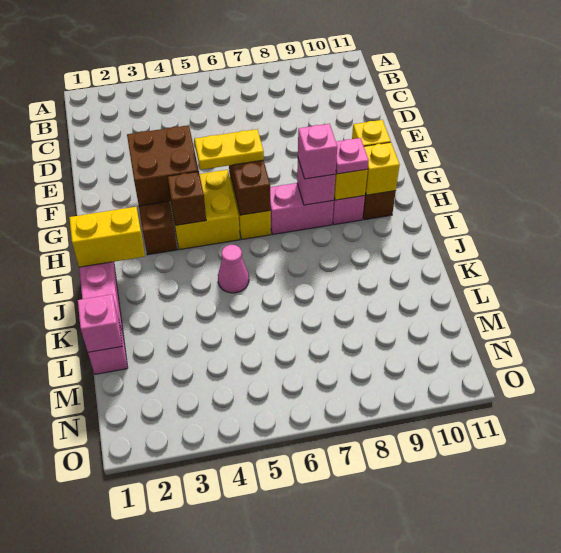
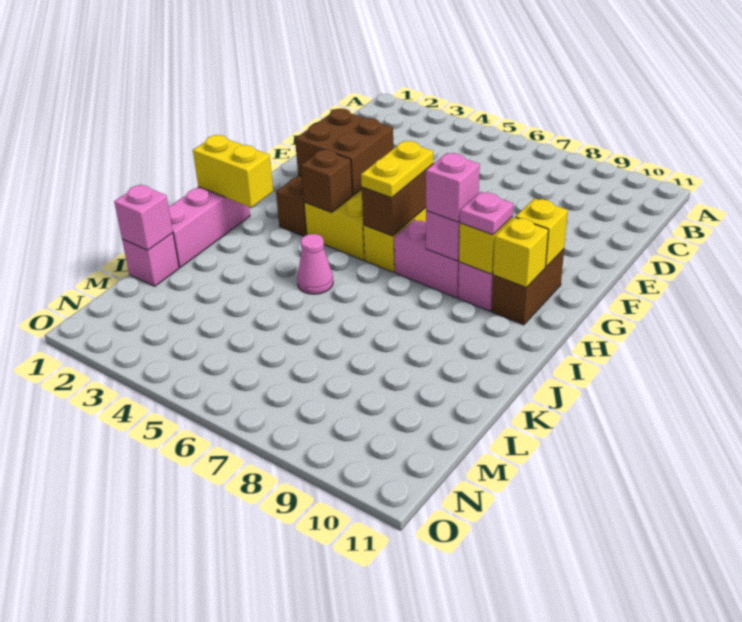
yellow 1x2 plate [195,129,264,170] -> yellow 1x2 plate turned to [361,141,434,198]

